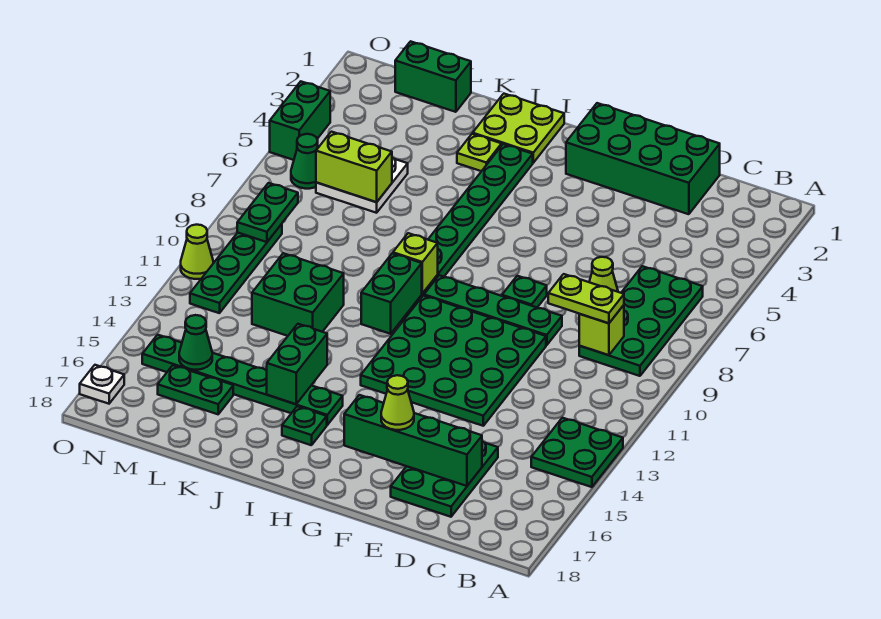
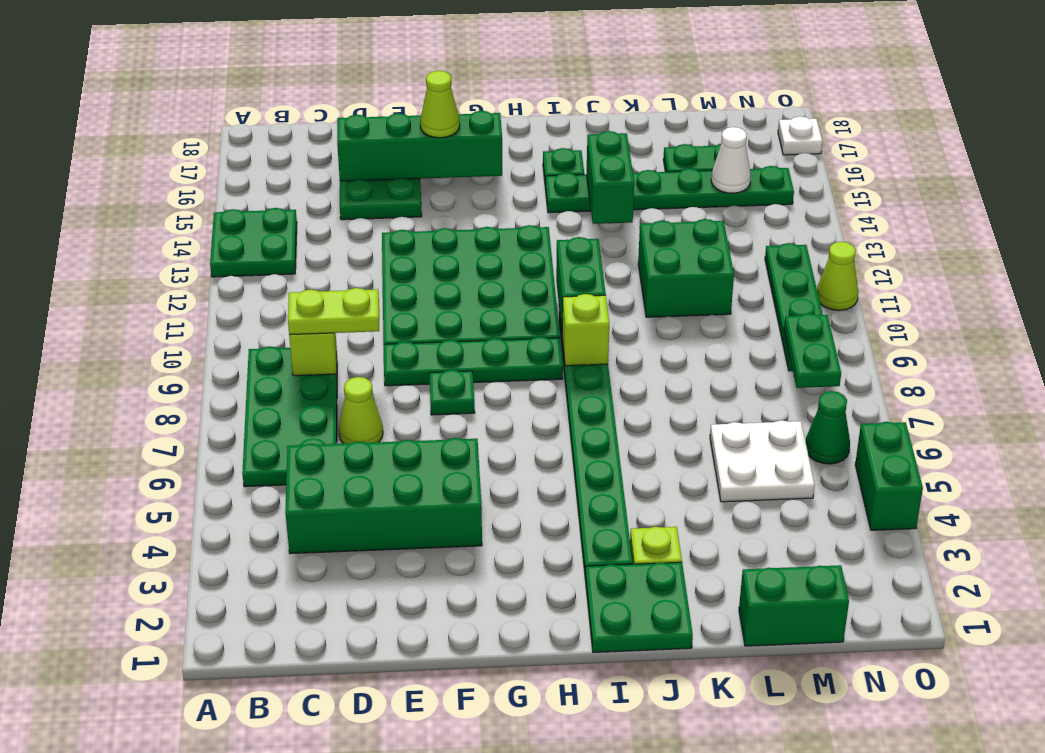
green 2x4 brick [566,103,720,214] -> green 2x4 brick moved to [285,438,482,554]
lime 2x2 plate [473,94,564,163] -> green 2x2 plate [585,562,693,652]
lime 1x2 brick [316,132,392,202] -> none
green 1x1 cone [179,315,212,370] -> white 1x1 cone [711,127,751,193]

